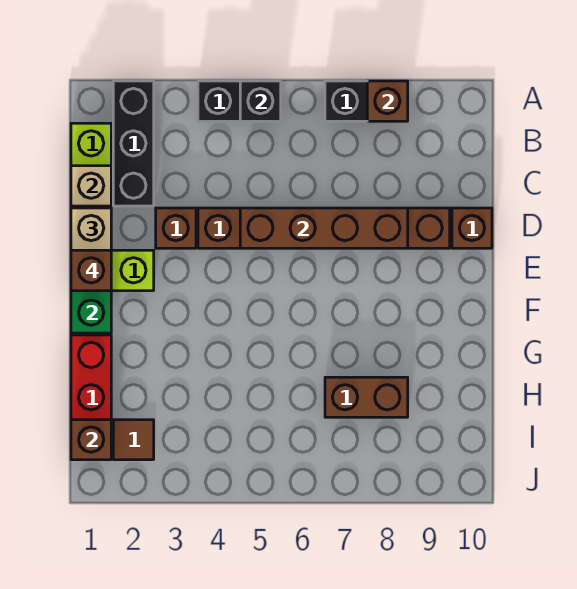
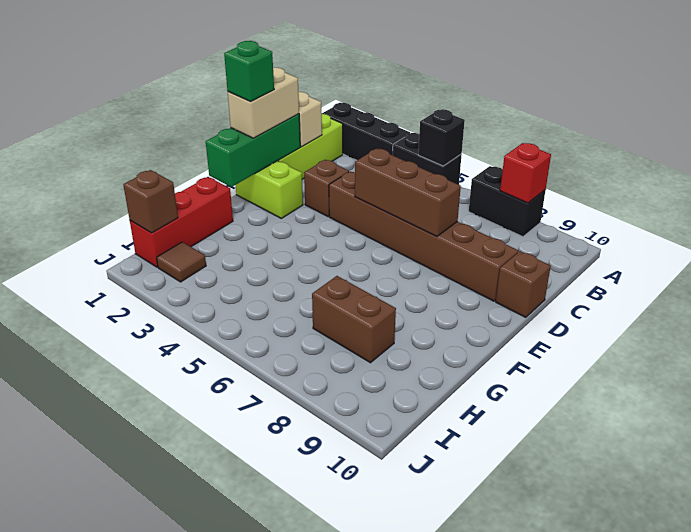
black 1x3 brick [113,81,154,206] -> black 1x3 brick turned to [322,103,410,160]
brown 1x1 brick [367,81,408,121] -> red 1x1 brick [500,143,551,203]
brown 1x4 brick [240,208,408,248] -> brown 1x3 brick [355,148,461,237]
brown 1x1 brick [71,250,111,291] -> green 1x1 brick [224,41,274,102]

